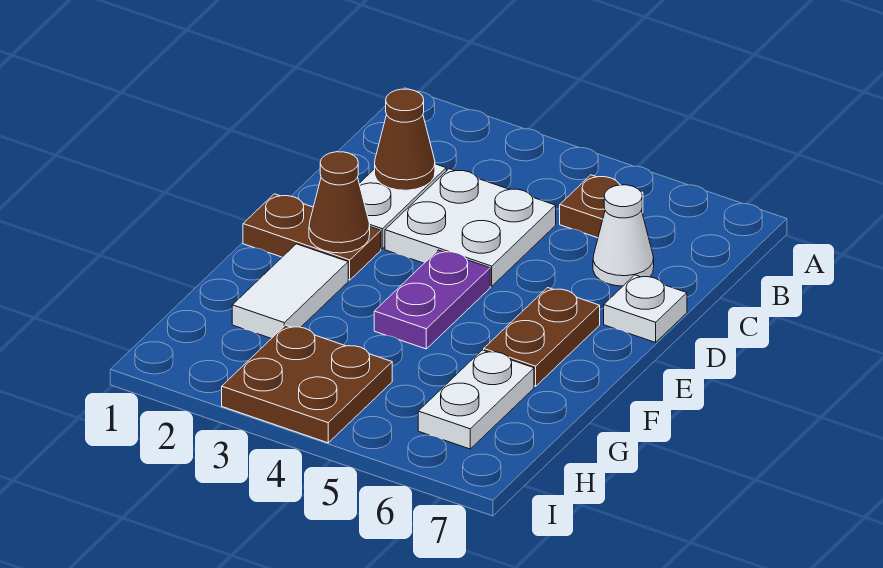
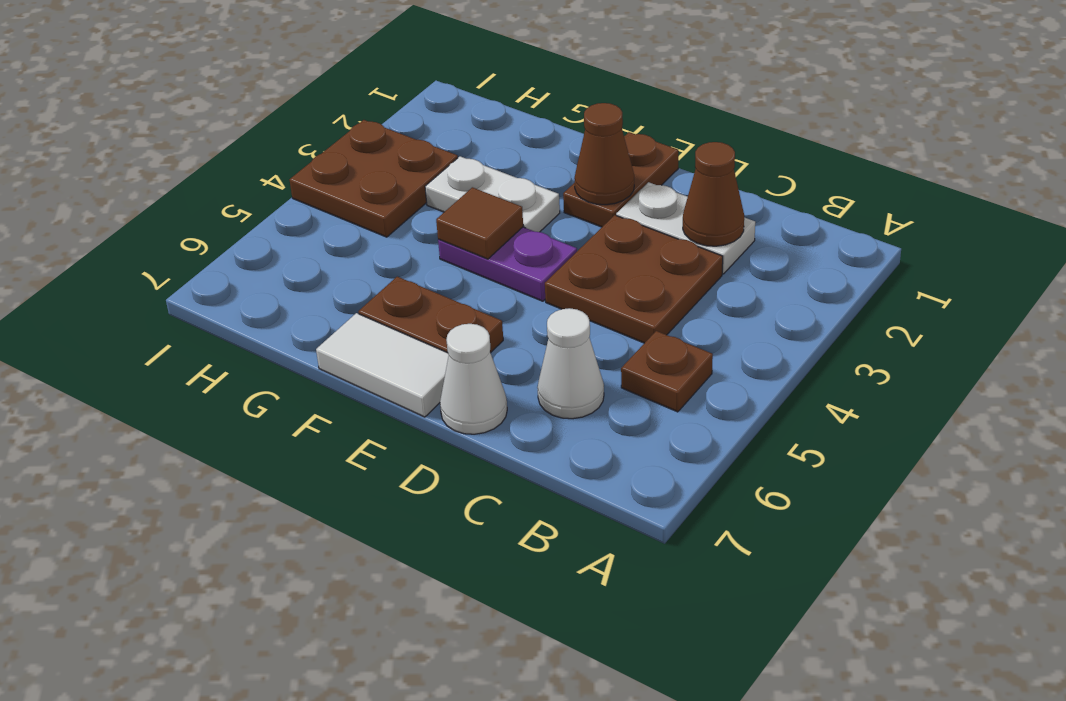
white 2x2 plate [385,169,556,286] -> brown 2x2 plate [545,215,723,343]
white 1x1 plate [604,275,687,342] -> white 1x1 cone [440,324,507,434]
white 1x2 tile [232,244,348,339] -> white 1x2 tile moved to [316,313,449,417]
none -> brown 1x1 tile [436,187,523,259]
white 1x2 plate [418,350,534,449] -> white 1x2 plate moved to [425,156,560,232]

